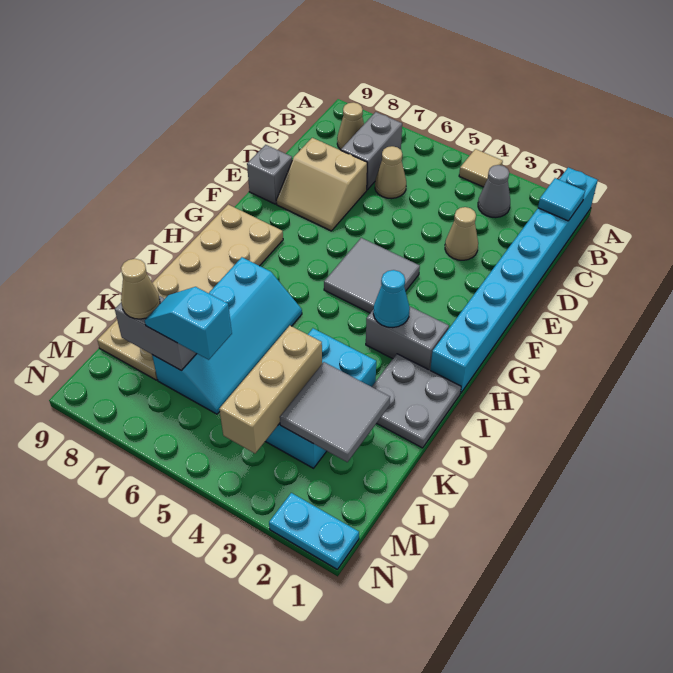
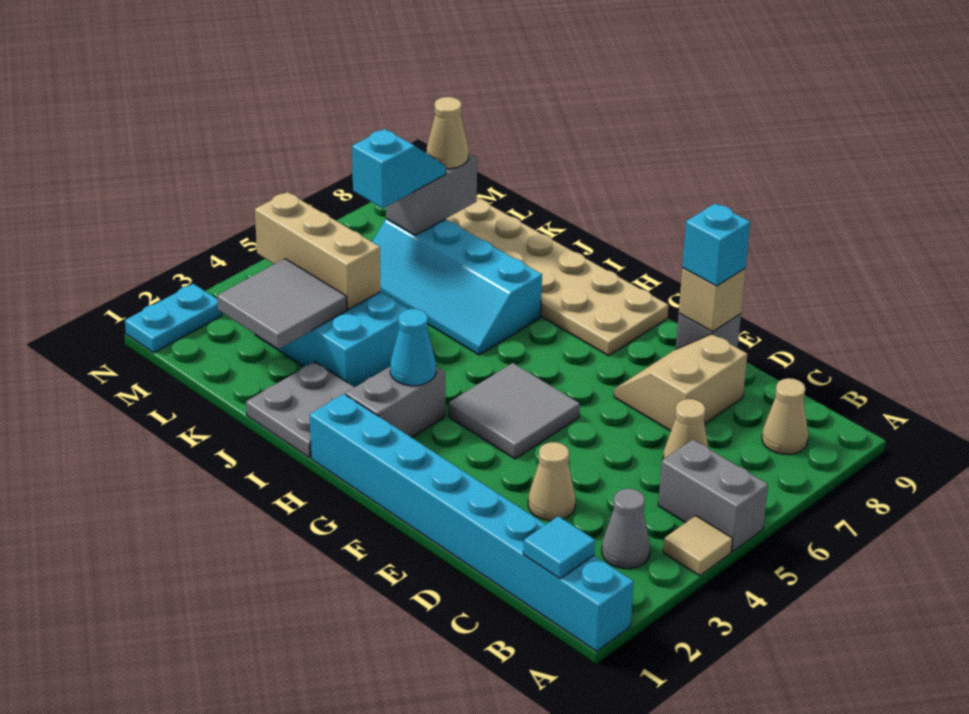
grey 1x2 brick [341,112,402,190] -> grey 1x2 brick moved to [658,440,768,552]
none -> tan 1x1 brick [679,268,745,332]
none -> cyan 1x1 brick [682,204,750,286]

